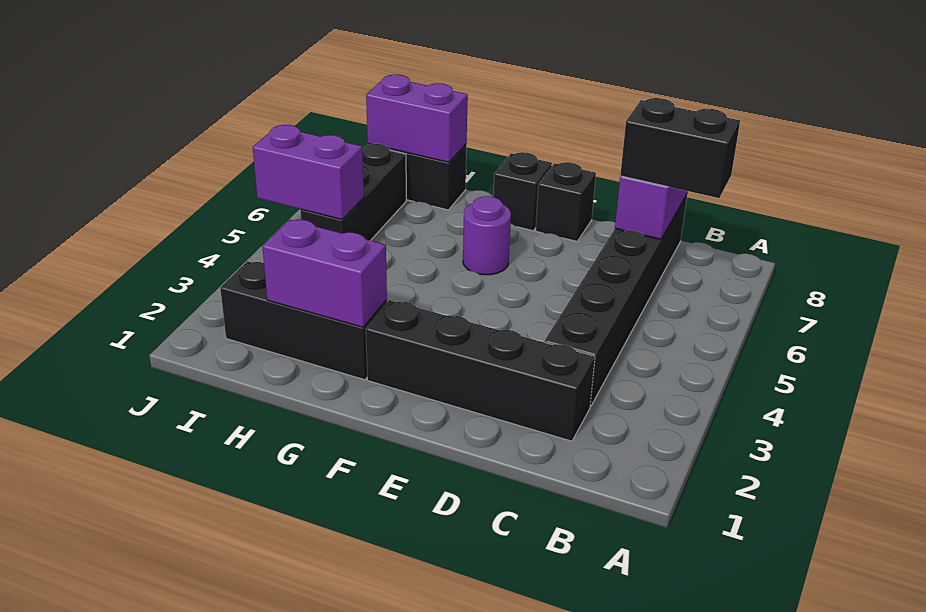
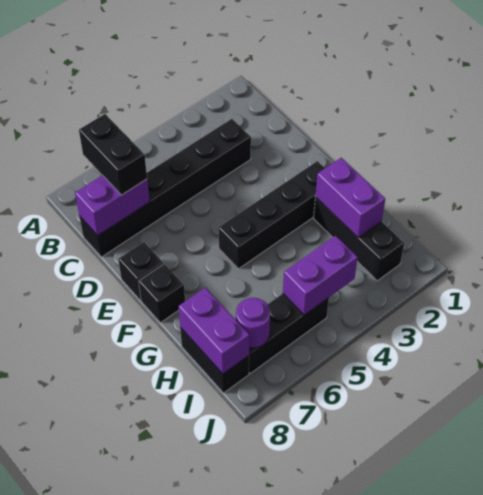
black 1x4 brick [366,300,595,441] -> black 1x4 brick turned to [218,161,325,269]
purple 1x1 round brick [463,196,511,275] -> purple 1x1 round brick moved to [236,298,270,348]
purple 1x2 brick [253,125,364,220] -> purple 1x2 brick turned to [283,236,358,315]

